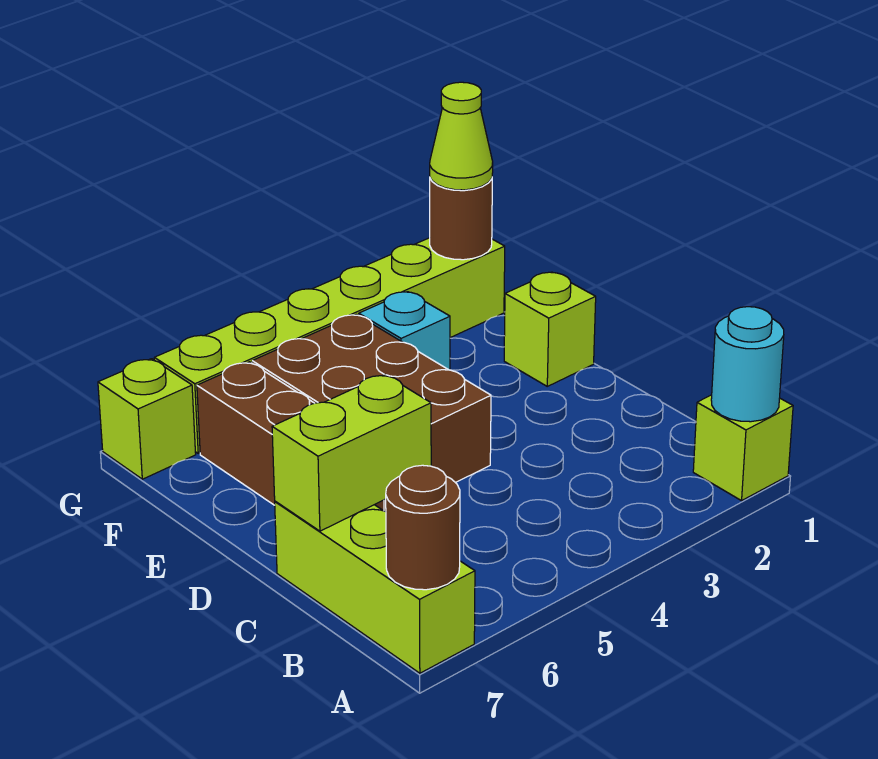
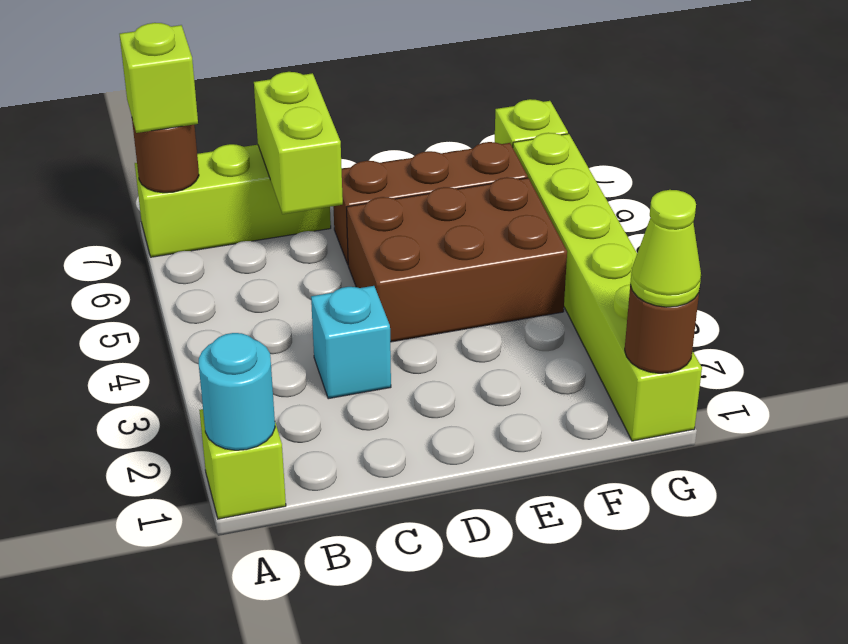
lime 1x1 brick [504,272,596,386] -> lime 1x1 brick moved to [120,23,198,133]
cyan 1x1 brick [359,292,450,370] -> cyan 1x1 brick moved to [311,286,391,399]

